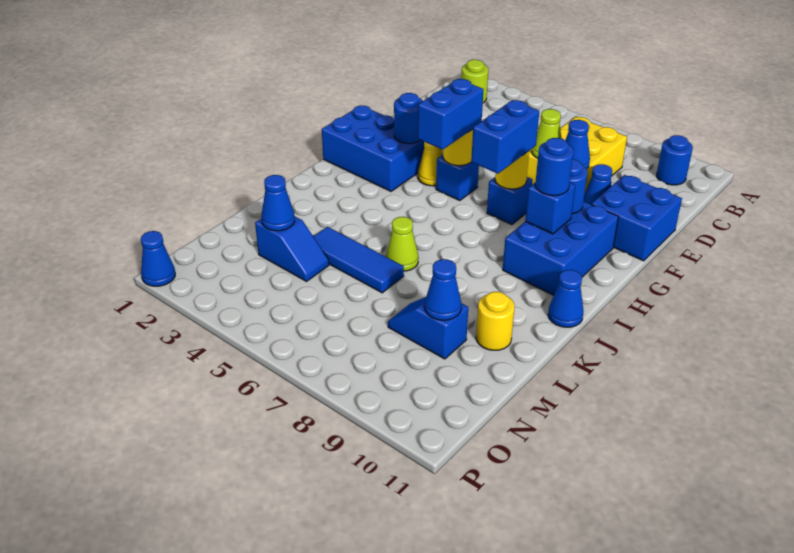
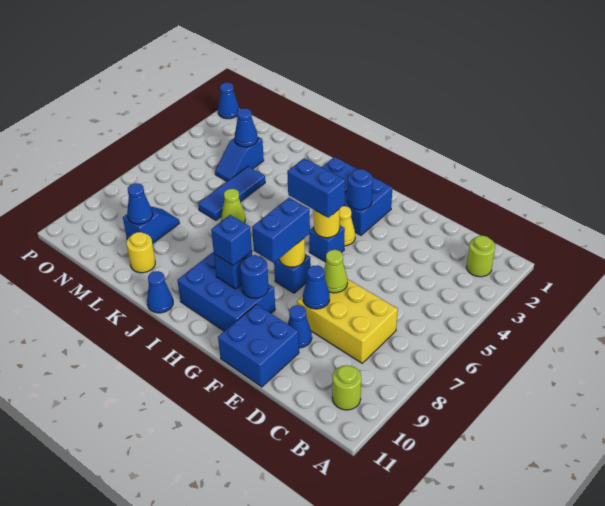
blue 1x1 round brick [657,135,693,185] -> lime 1x1 round brick [332,365,361,410]
blue 2x3 brick [322,106,424,191] -> blue 2x3 brick turned to [322,157,392,235]
blue 1x2 brick [471,100,539,174] -> blue 1x2 brick turned to [252,198,310,263]
blue 1x1 round brick [535,138,574,196] -> blue 1x1 brick [211,215,252,266]

